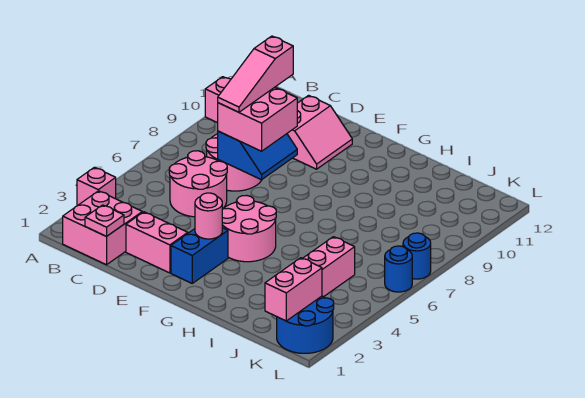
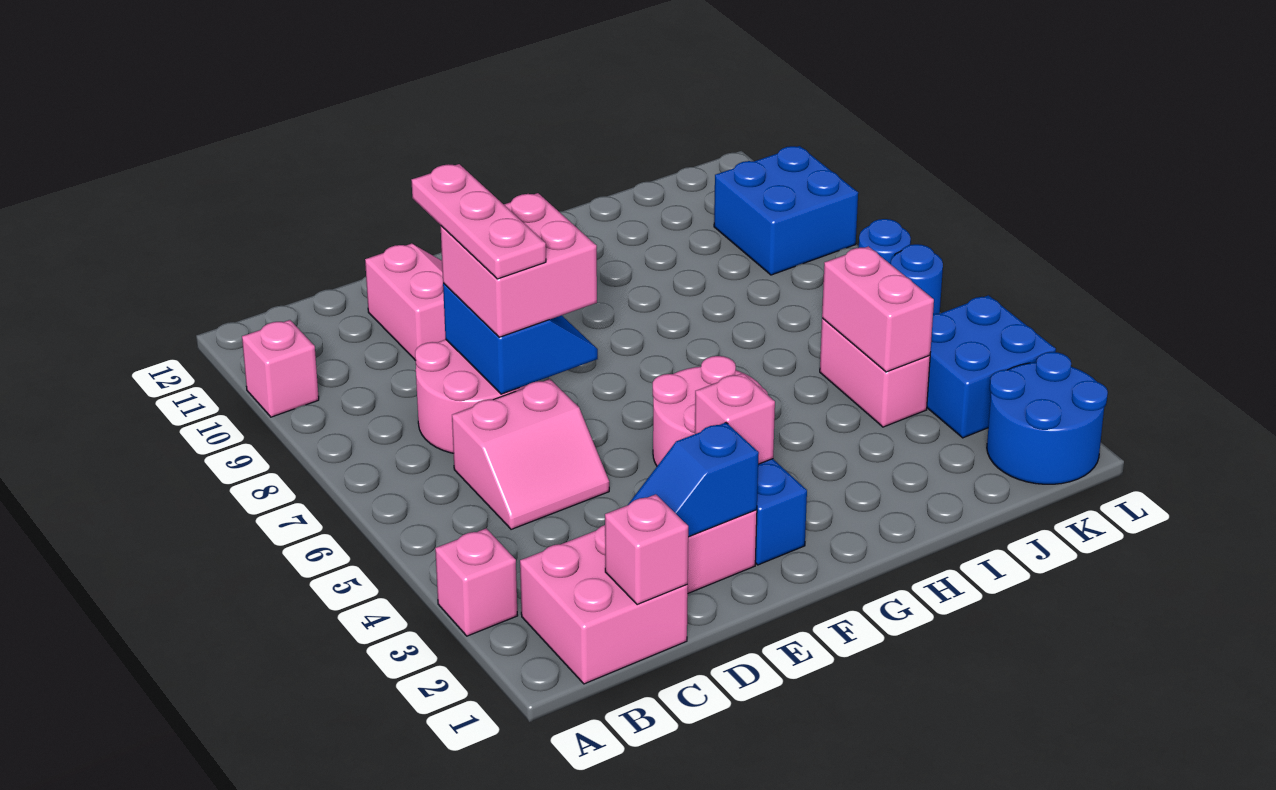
pink 1x1 plate [85,205,124,236] -> pink 1x1 brick [605,494,688,605]
pink 2x2 round brick [169,151,227,217] -> pink 2x2 slope [452,379,609,529]
none -> blue 1x2 slope [628,423,759,537]
pink 1x3 slope [218,36,293,112] -> pink 1x3 plate [411,164,546,279]
pink 1x1 round brick [195,193,222,239] -> pink 1x1 brick [695,373,775,464]
pink 1x2 brick [265,258,322,321] -> pink 1x2 brick moved to [822,246,934,372]
none -> blue 2x2 brick [927,295,1056,438]
none -> blue 2x2 brick [714,146,858,275]

